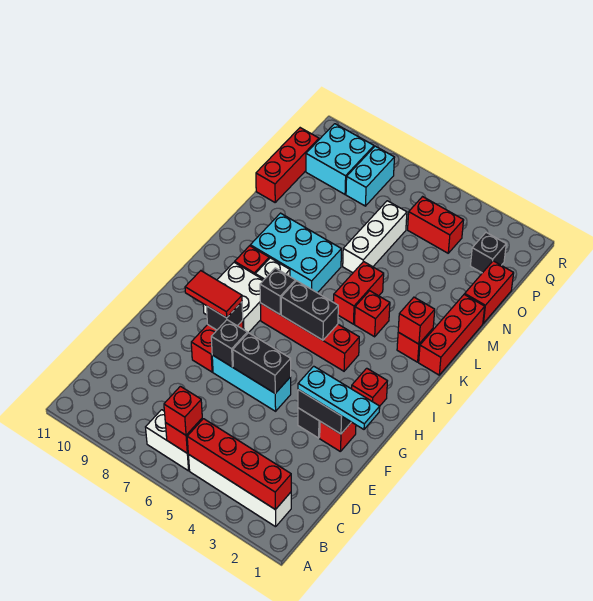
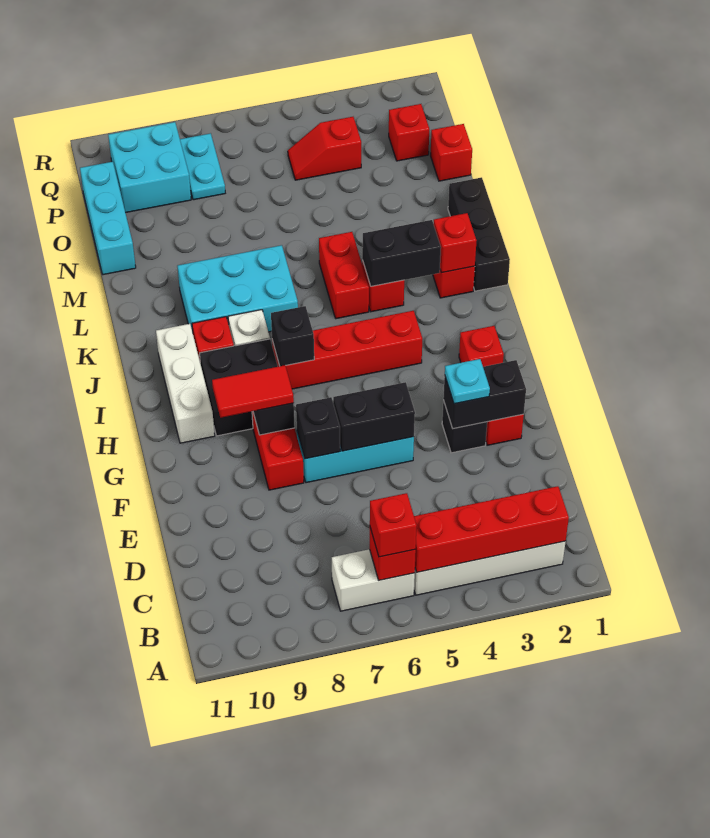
cyan 1x3 plate [298,366,380,429] -> cyan 1x1 plate [445,359,490,404]
white 2x2 brick [203,262,263,333] -> black 2x2 brick [200,339,278,436]
black 1x2 brick [281,281,338,340] -> black 1x2 brick moved to [362,220,441,286]
red 1x3 brick [419,294,485,375] -> black 1x3 brick [448,177,510,291]
white 1x3 brick [343,201,407,273] -> white 1x3 brick moved to [156,324,215,443]
red 1x2 brick [465,261,514,323] -> red 1x1 brick [431,124,472,181]
red 1x3 brick [256,128,319,202] -> cyan 1x3 brick [80,162,136,275]
black 1x1 brick [470,232,506,273] -> red 1x1 brick [389,104,429,161]
red 1x2 brick [408,197,464,253] -> red 1x2 slope [288,117,361,180]
cyan 1x2 brick [346,146,395,206] -> cyan 1x2 plate [180,133,225,200]

